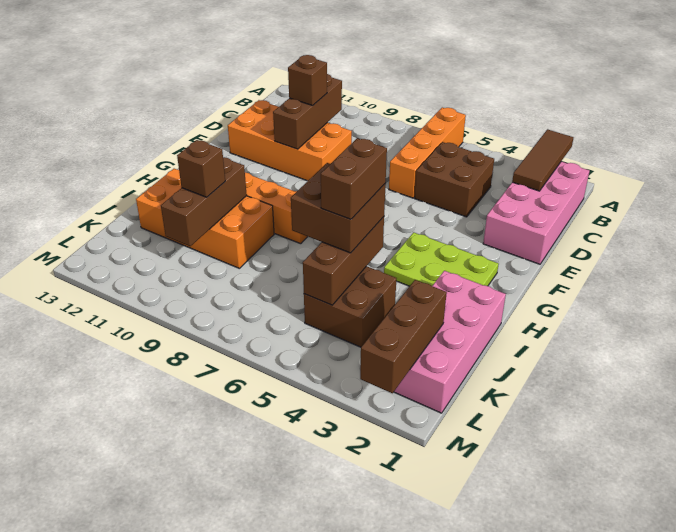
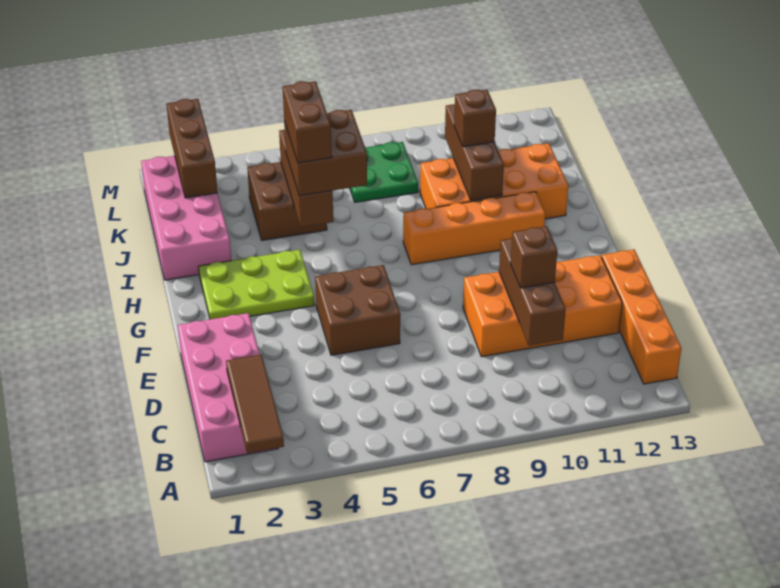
orange 1x4 brick [389,108,466,198] -> orange 1x4 brick moved to [602,250,681,384]
brown 2x2 brick [415,142,494,217] -> brown 2x2 brick moved to [315,265,400,355]
none -> green 2x2 plate [350,142,418,202]

